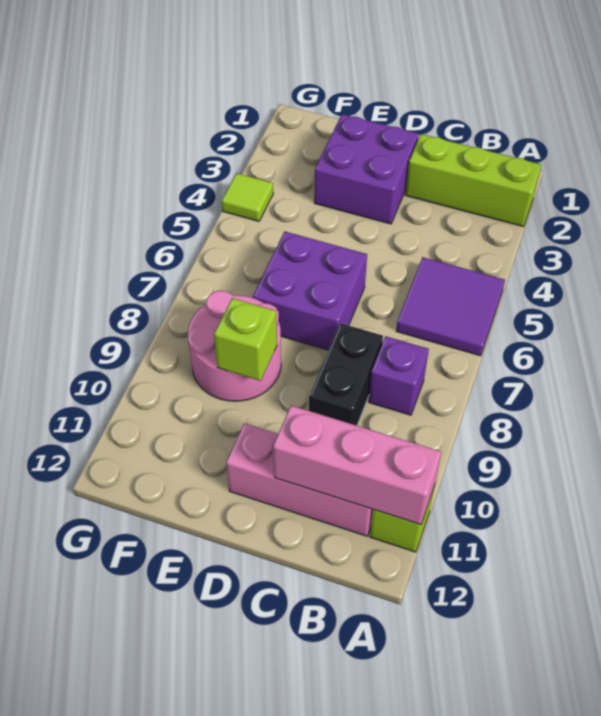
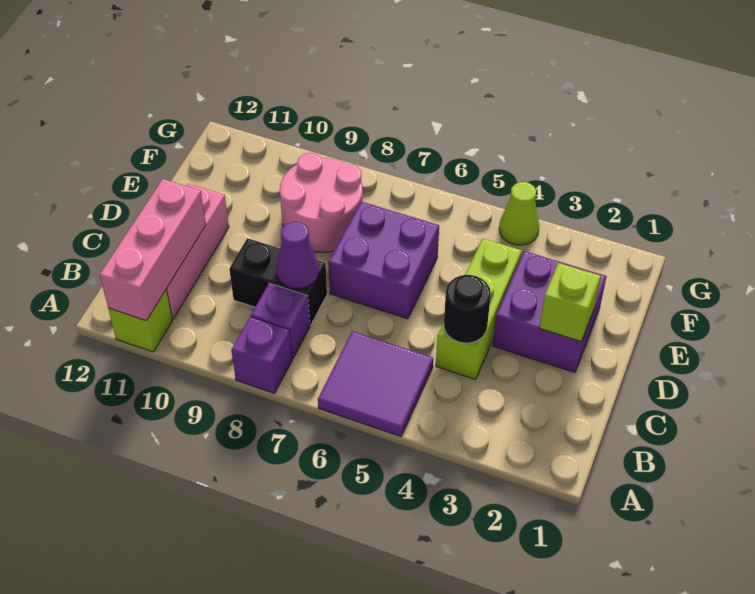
lime 1x3 brick [406,134,541,227] -> lime 1x3 brick moved to [436,238,522,380]
none -> purple 1x1 brick [231,317,292,393]
none -> black 1x1 round brick [444,275,491,343]
none -> purple 1x1 cone [276,222,319,289]
lime 1x1 brick [214,298,277,381] -> lime 1x1 brick moved to [540,263,601,341]
lime 1x1 tile [222,173,273,221] -> lime 1x1 cone [499,182,539,245]

